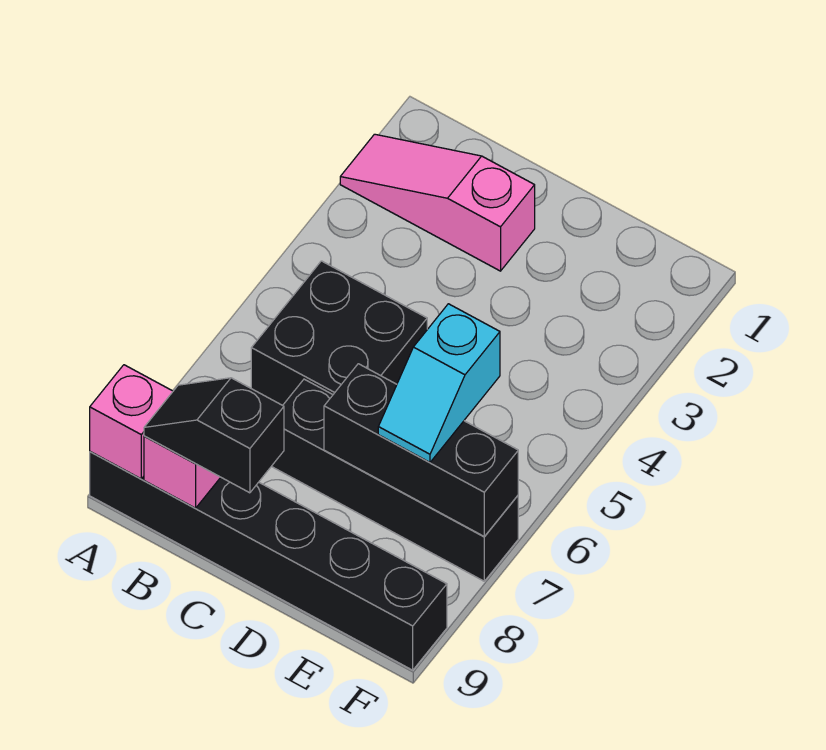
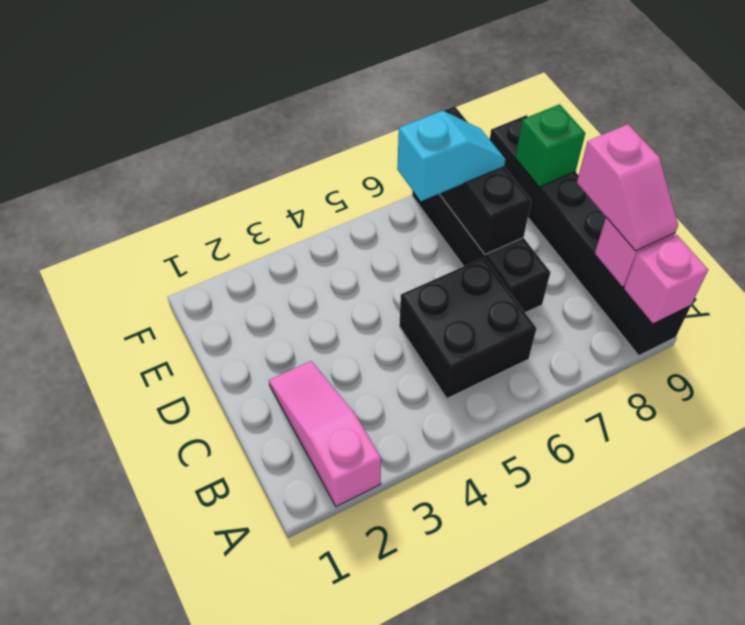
pink 1x3 slope [340,134,535,271] -> pink 1x3 slope turned to [269,361,381,507]
black 1x2 slope [144,378,284,493] -> pink 1x2 slope [577,124,678,251]
none -> green 1x1 brick [515,104,585,187]

